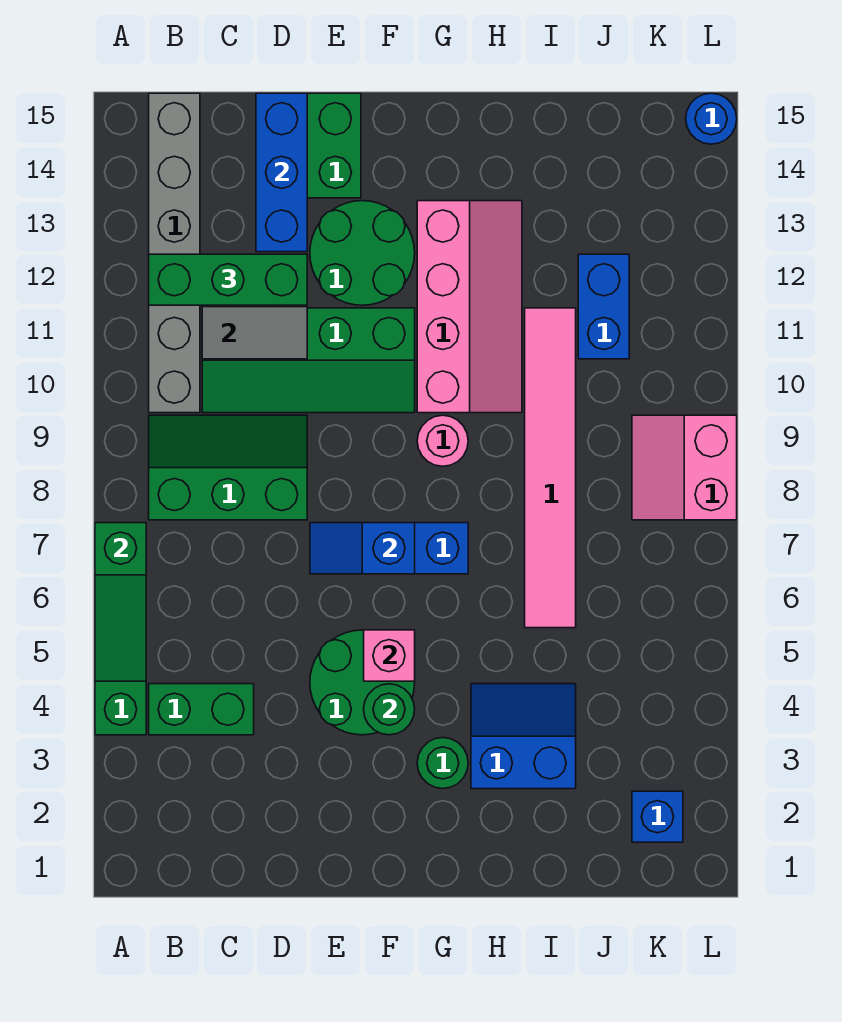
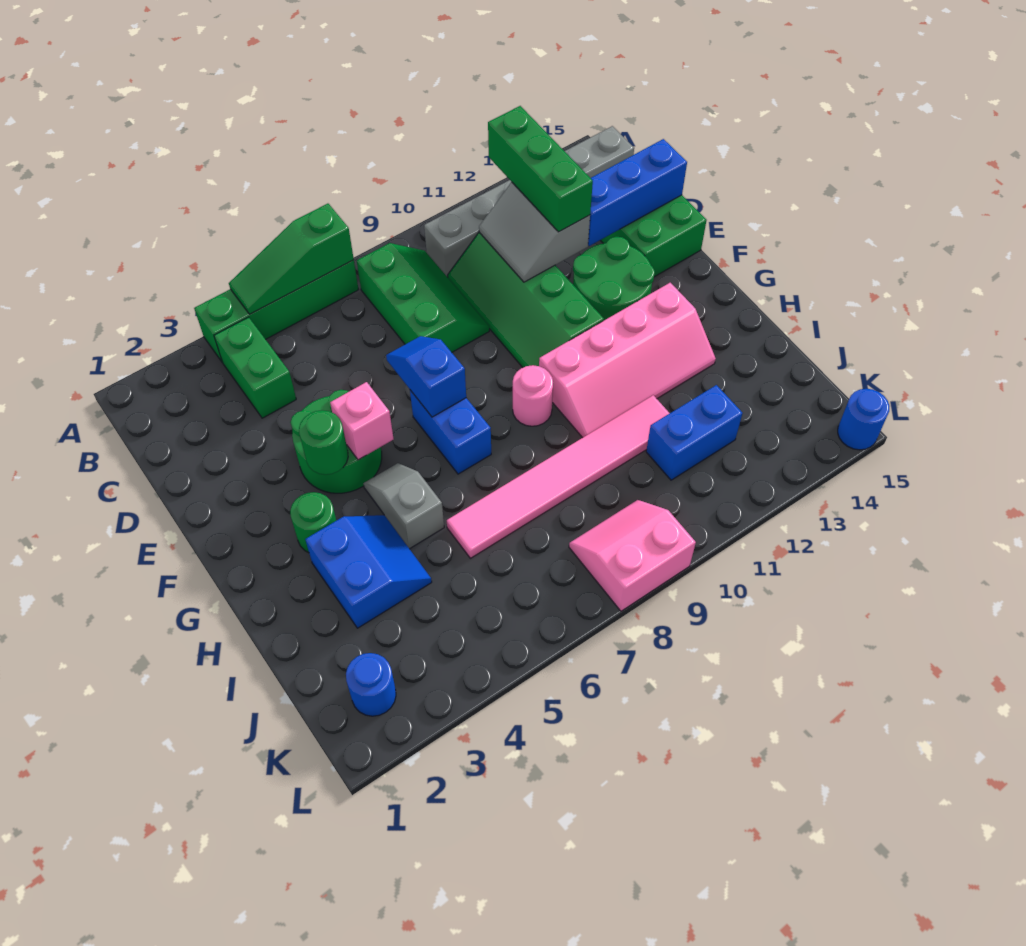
none -> grey 1x2 slope [363,463,444,549]
blue 1x1 brick [632,791,683,842] -> blue 1x1 round brick [346,653,396,716]

